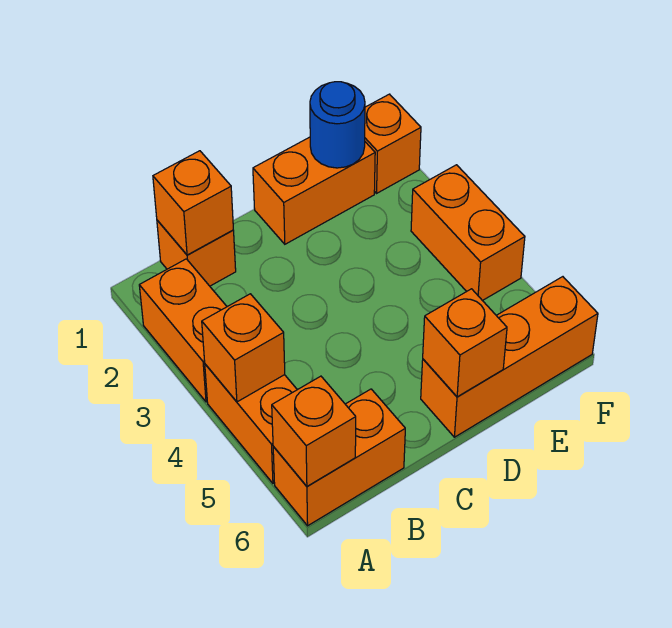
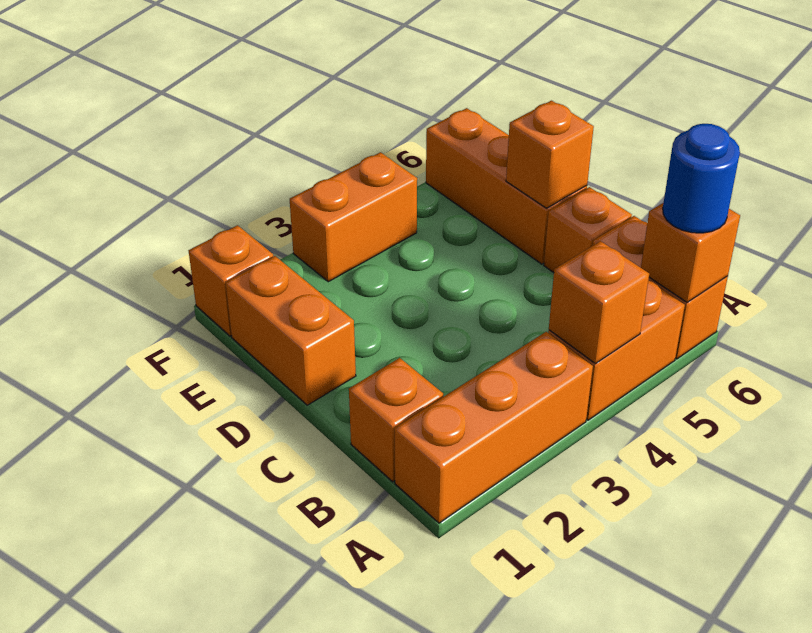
orange 1x2 brick [139,259,227,402] -> orange 1x3 brick [395,332,593,523]
orange 1x1 brick [153,151,233,255] -> orange 1x1 brick moved to [544,187,632,273]
blue 1x1 round brick [310,82,365,168] -> blue 1x1 round brick moved to [663,124,740,233]

